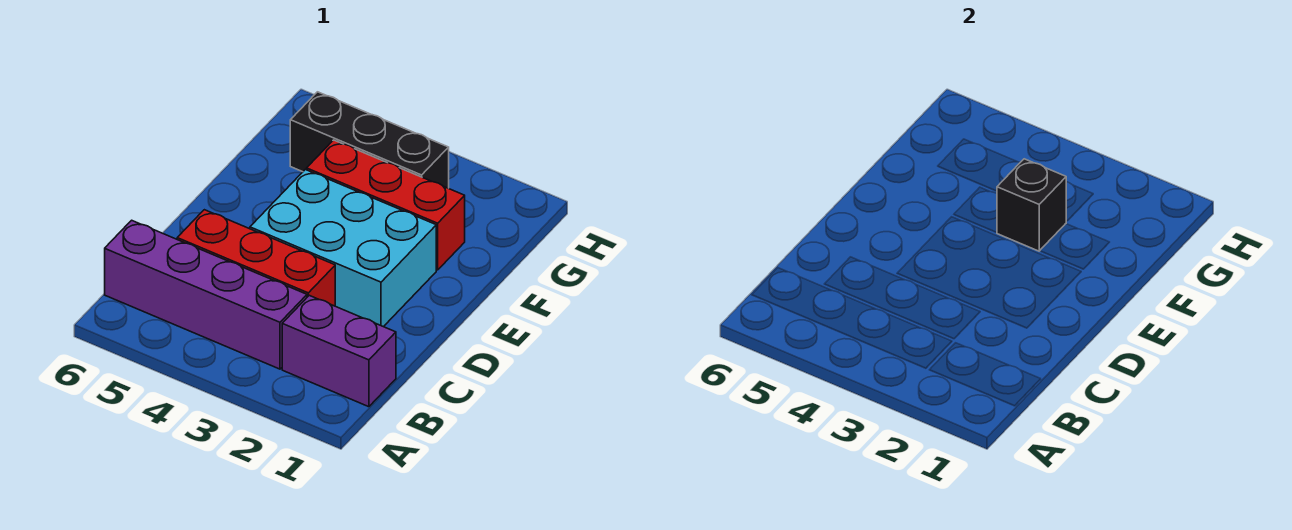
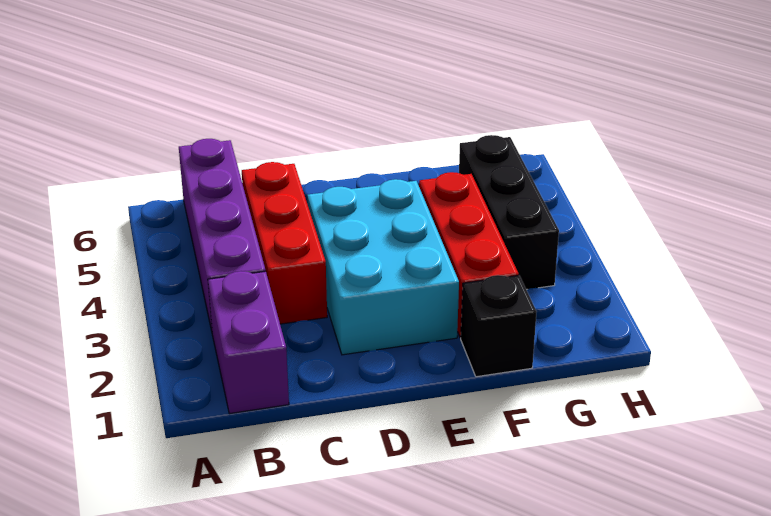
black 1x1 brick [997,159,1066,251] -> black 1x1 brick moved to [461,275,536,377]

